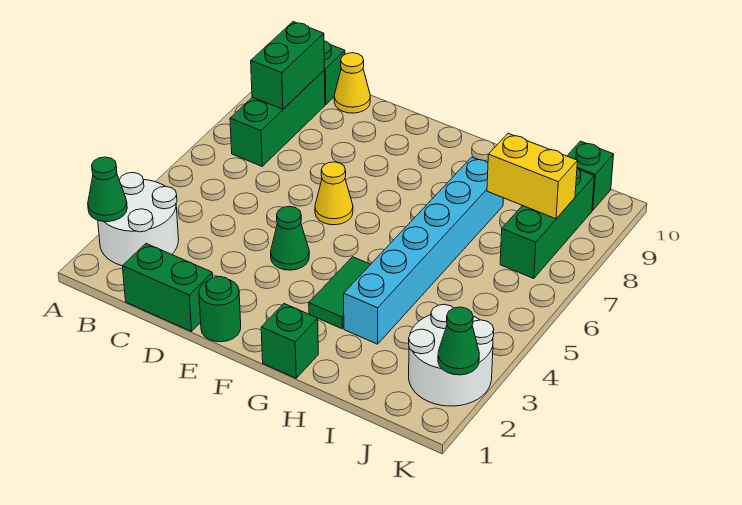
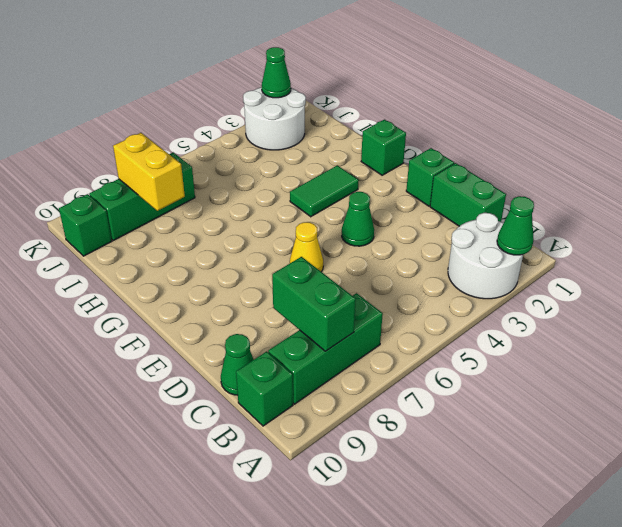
green 1x2 brick [251,22,324,109] -> green 1x2 brick turned to [272,257,356,351]
yellow 1x1 cone [334,53,370,113] -> green 1x1 cone [221,334,254,395]
green 1x1 round brick [199,276,241,342] -> green 1x1 brick [406,148,454,206]
cyan 1x6 brick [344,157,503,344] -> none

